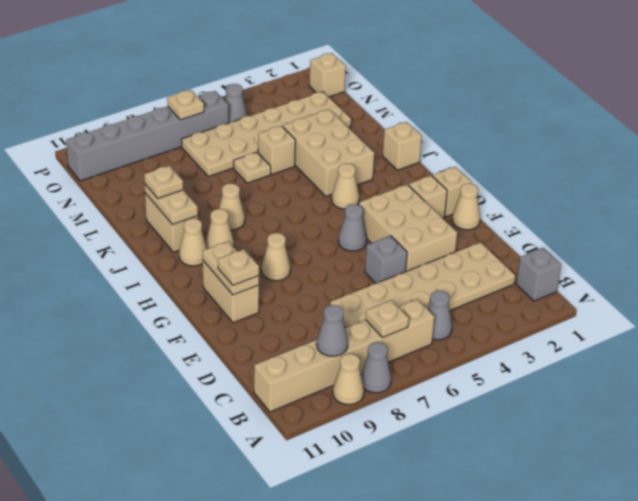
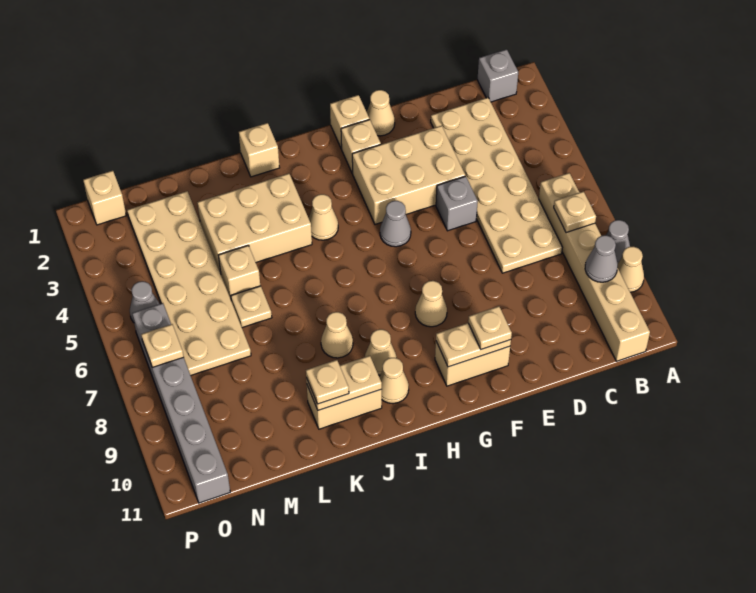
grey 1x1 cone [428,291,452,340] -> none

